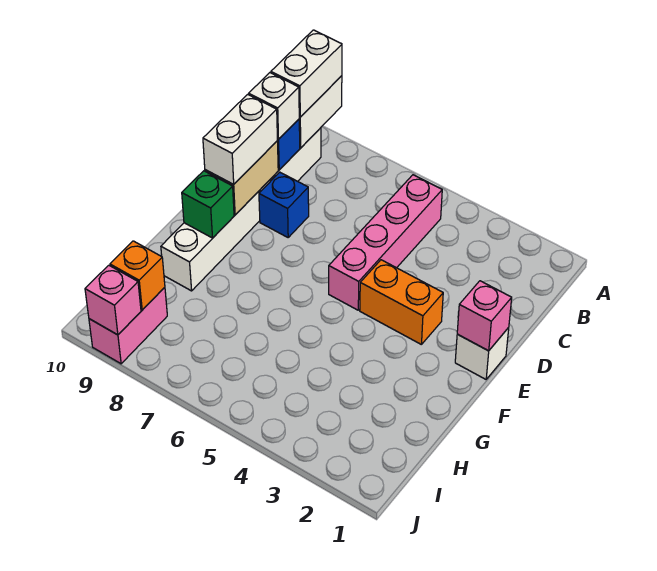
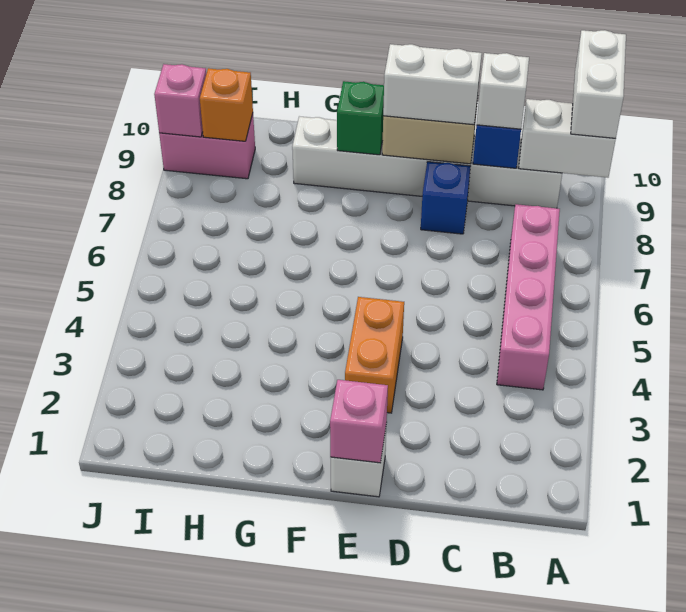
white 1x2 brick [271,30,342,117] -> white 1x2 brick turned to [571,30,626,138]
pink 1x4 brick [329,175,442,310] -> pink 1x4 brick turned to [497,204,560,390]

